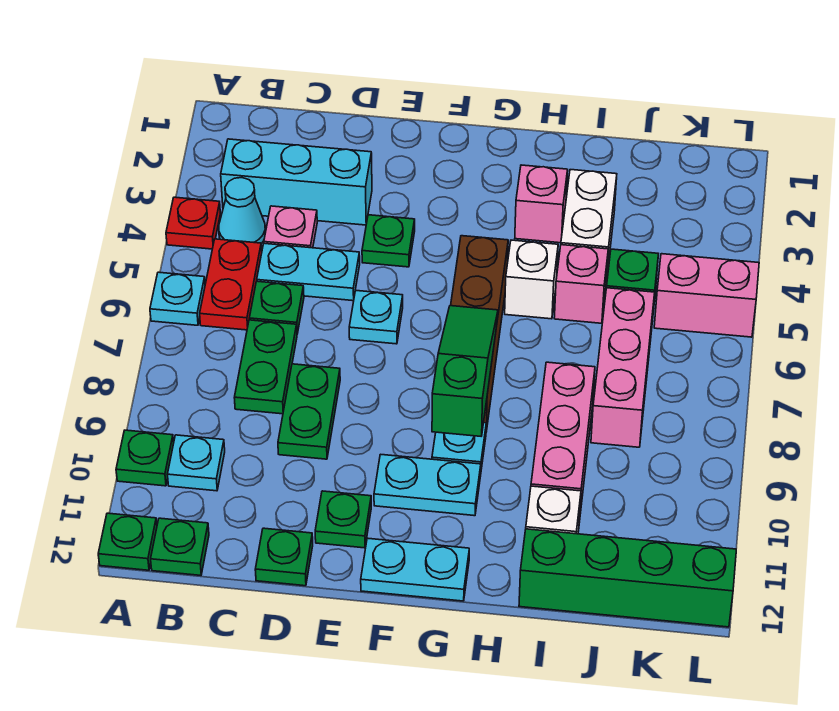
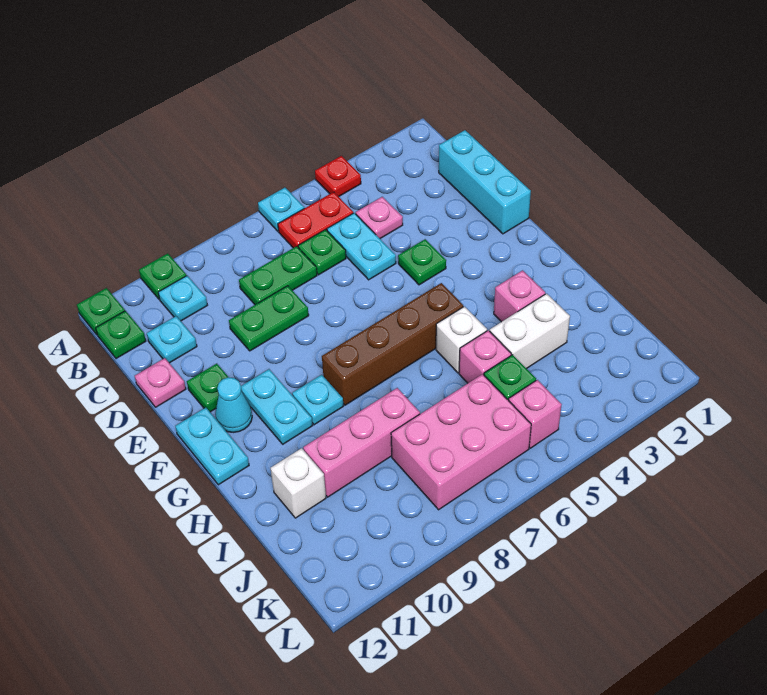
cyan 1x3 brick [221,139,372,225] -> cyan 1x3 brick moved to [439,130,531,234]
cyan 1x1 cone [219,178,265,243] -> cyan 1x1 cone moved to [215,377,252,432]
green 1x1 plate [255,528,313,586] -> pink 1x1 plate [135,358,186,407]
cyan 1x1 plate [349,290,403,344] -> cyan 1x1 plate moved to [147,316,197,363]
green 1x3 slope [432,306,498,436] -> none
green 1x4 brick [519,529,736,627] -> none
pink 1x3 brick [591,288,655,447] -> pink 2x3 brick [391,374,531,510]
pink 1x2 brick [654,254,759,337] -> pink 1x1 brick [509,380,562,448]

